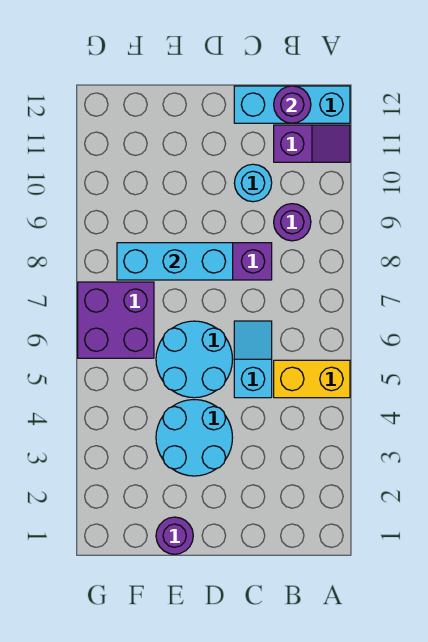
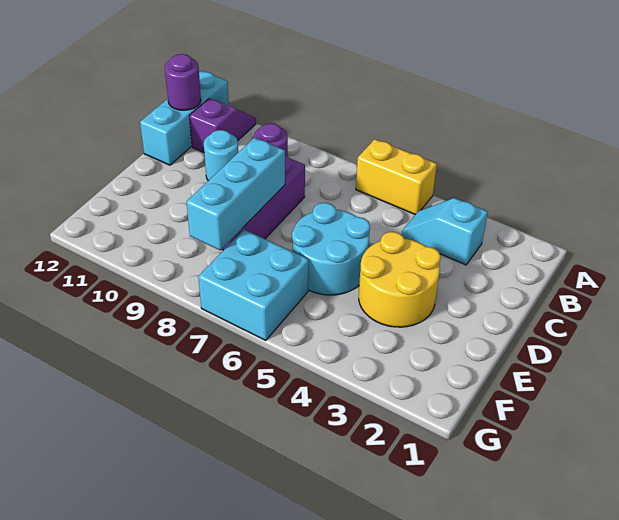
yellow 1x2 brick [274,360,350,398] -> yellow 1x2 brick turned to [356,139,437,214]
cyan 1x2 slope [234,321,272,398] -> cyan 1x2 slope moved to [401,198,488,265]
cyan 2x2 round brick [156,400,233,476] -> yellow 2x2 round brick [359,232,441,327]
purple 1x1 round brick [156,517,193,554] -> none
purple 2x2 brick [78,282,154,358] -> cyan 2x2 brick [198,230,309,341]

